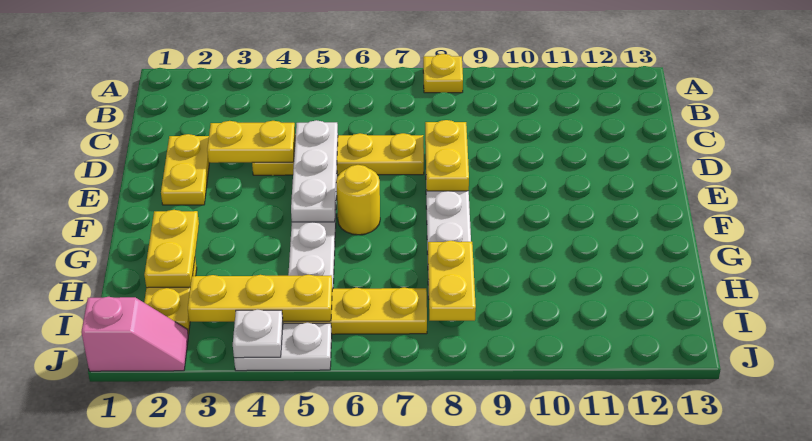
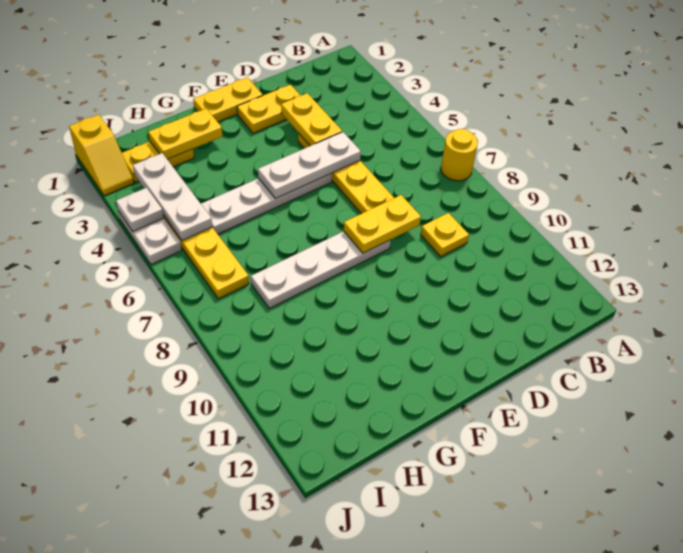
yellow 1x1 plate [423,54,463,93] -> yellow 1x1 plate moved to [421,213,469,257]
yellow 1x1 round brick [336,165,380,235] -> yellow 1x1 round brick moved to [441,129,478,181]
yellow 1x2 plate [428,241,476,321] -> yellow 1x2 plate moved to [193,77,263,122]
yellow 1x3 plate [188,275,332,322] -> white 1x3 plate [133,153,212,241]
pink 1x2 slope [81,297,188,371] -> yellow 1x2 slope [69,115,134,196]

